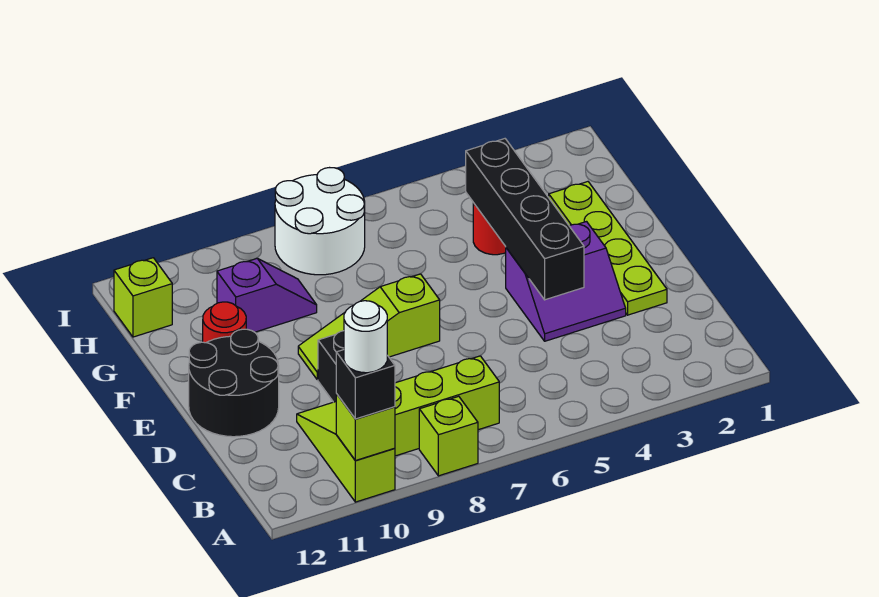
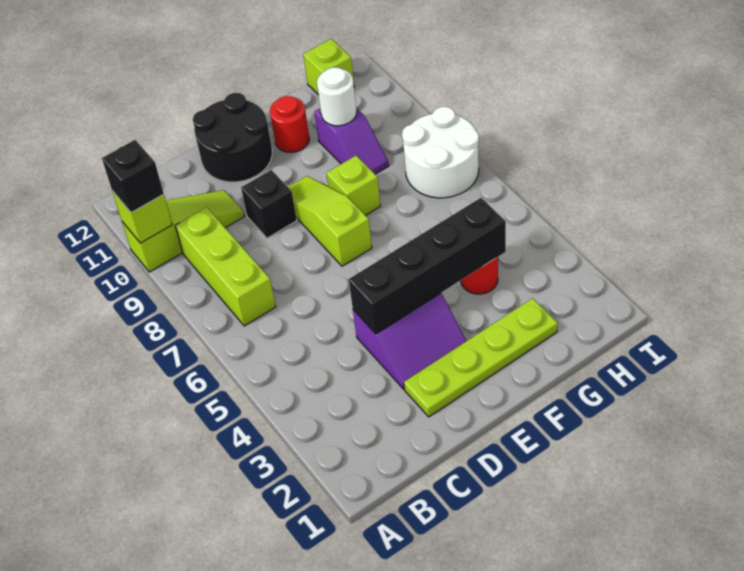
lime 1x1 brick [419,396,478,476] -> lime 1x1 brick moved to [326,156,381,215]
white 1x1 round brick [344,301,387,373] -> white 1x1 round brick moved to [317,67,357,126]
purple 2x2 slope [506,222,626,341] -> purple 2x2 slope turned to [353,293,466,389]

